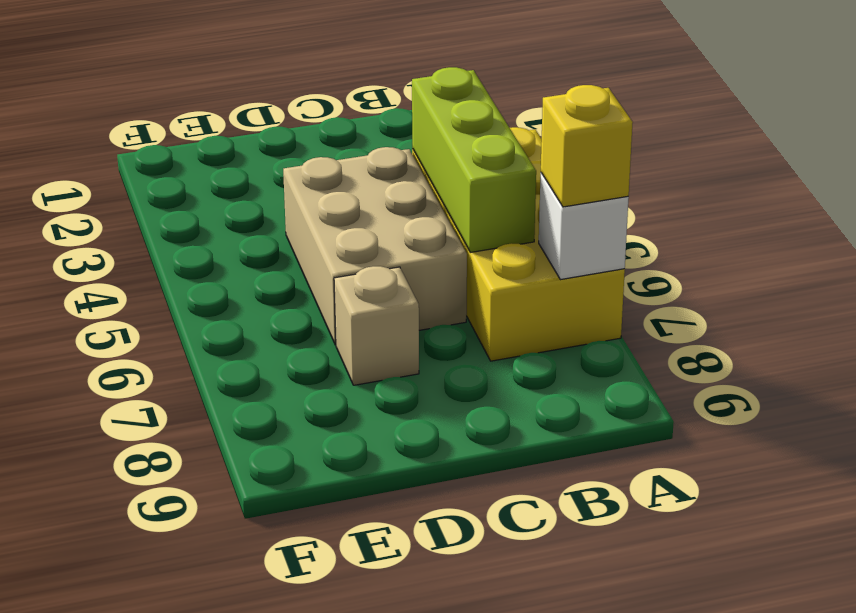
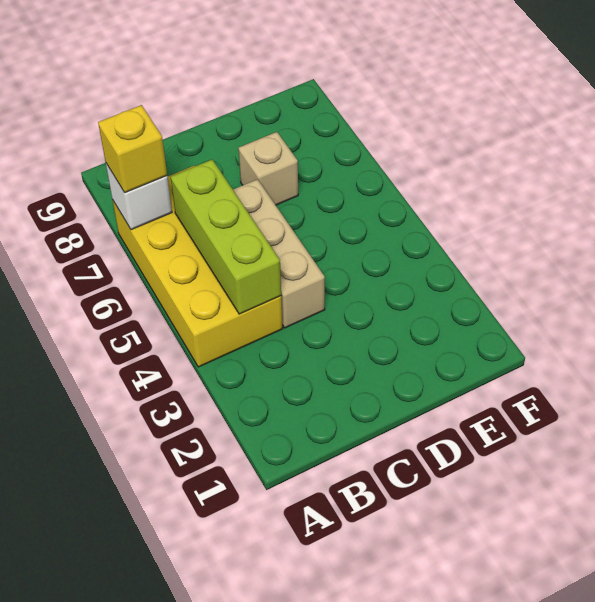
tan 2x3 brick [283,147,467,345] -> tan 1x3 brick [233,179,325,328]

